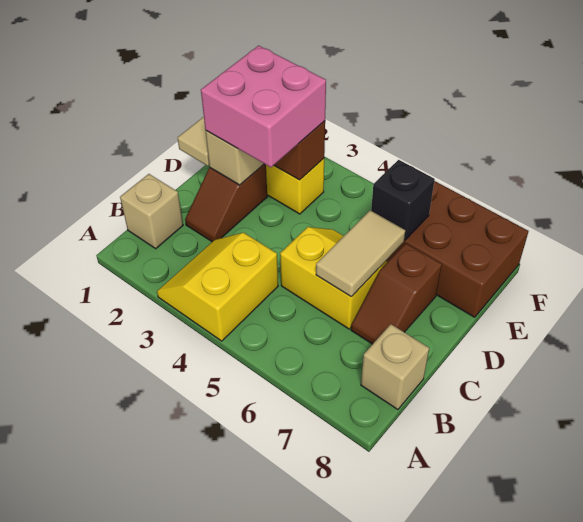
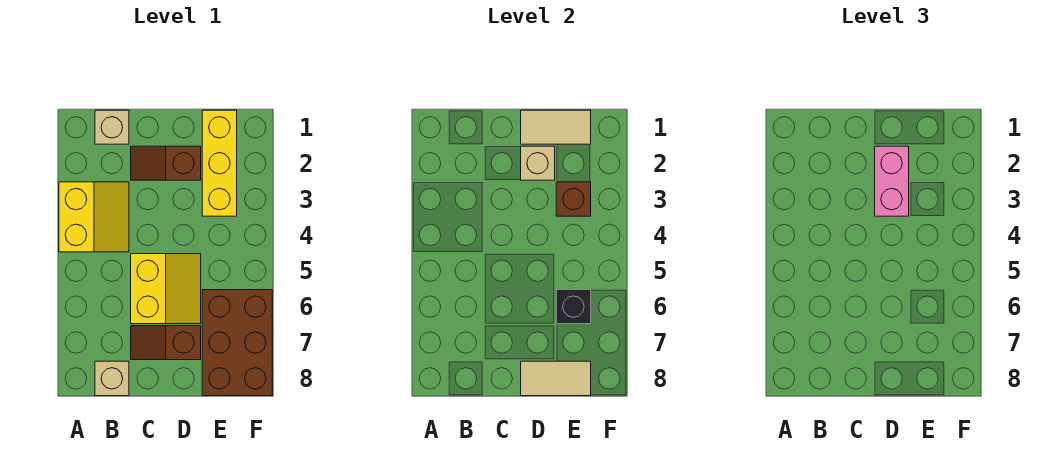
yellow 2x2 slope [157,233,278,341] -> yellow 2x2 slope turned to [59,182,129,252]
tan 1x2 tile [316,210,405,297] -> tan 1x2 tile moved to [521,361,591,396]
pink 2x2 brick [201,46,326,167] -> pink 1x2 brick [875,146,909,216]

